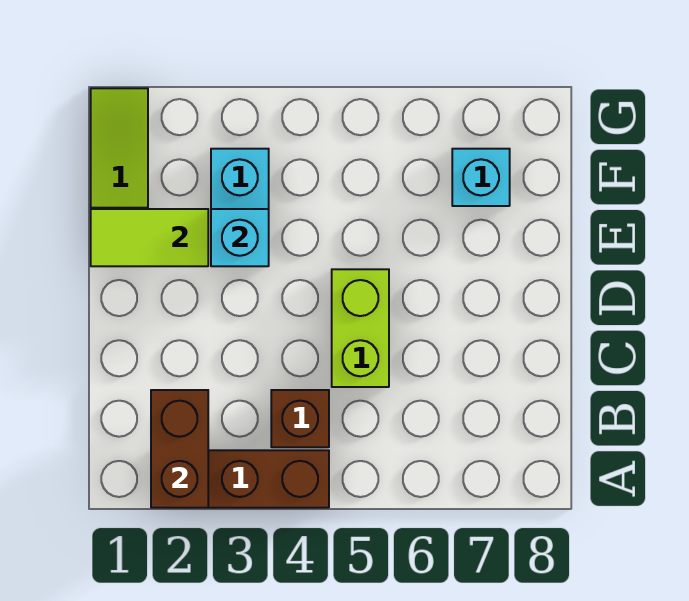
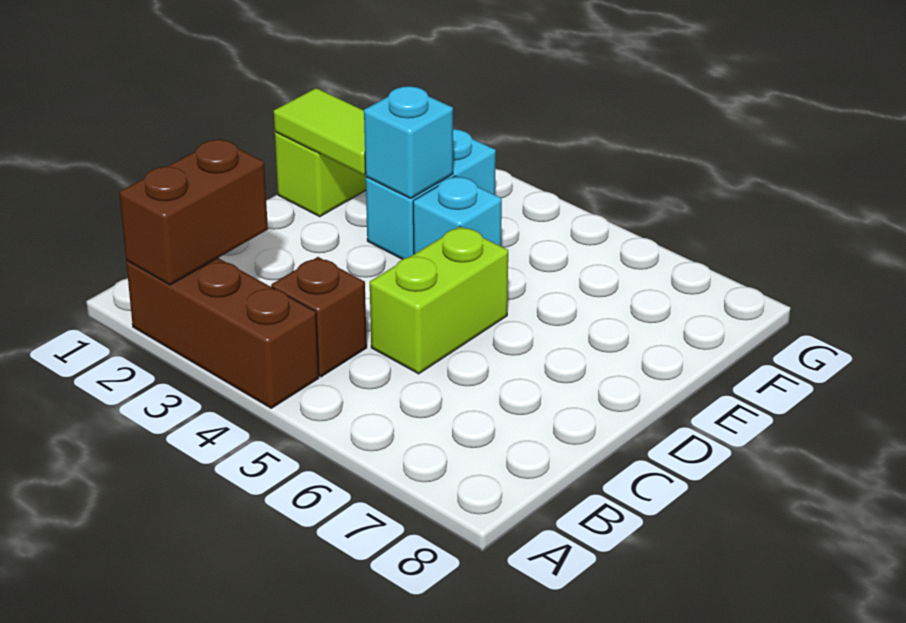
cyan 1x1 brick [452,149,510,206] -> cyan 1x1 brick moved to [413,176,502,254]

